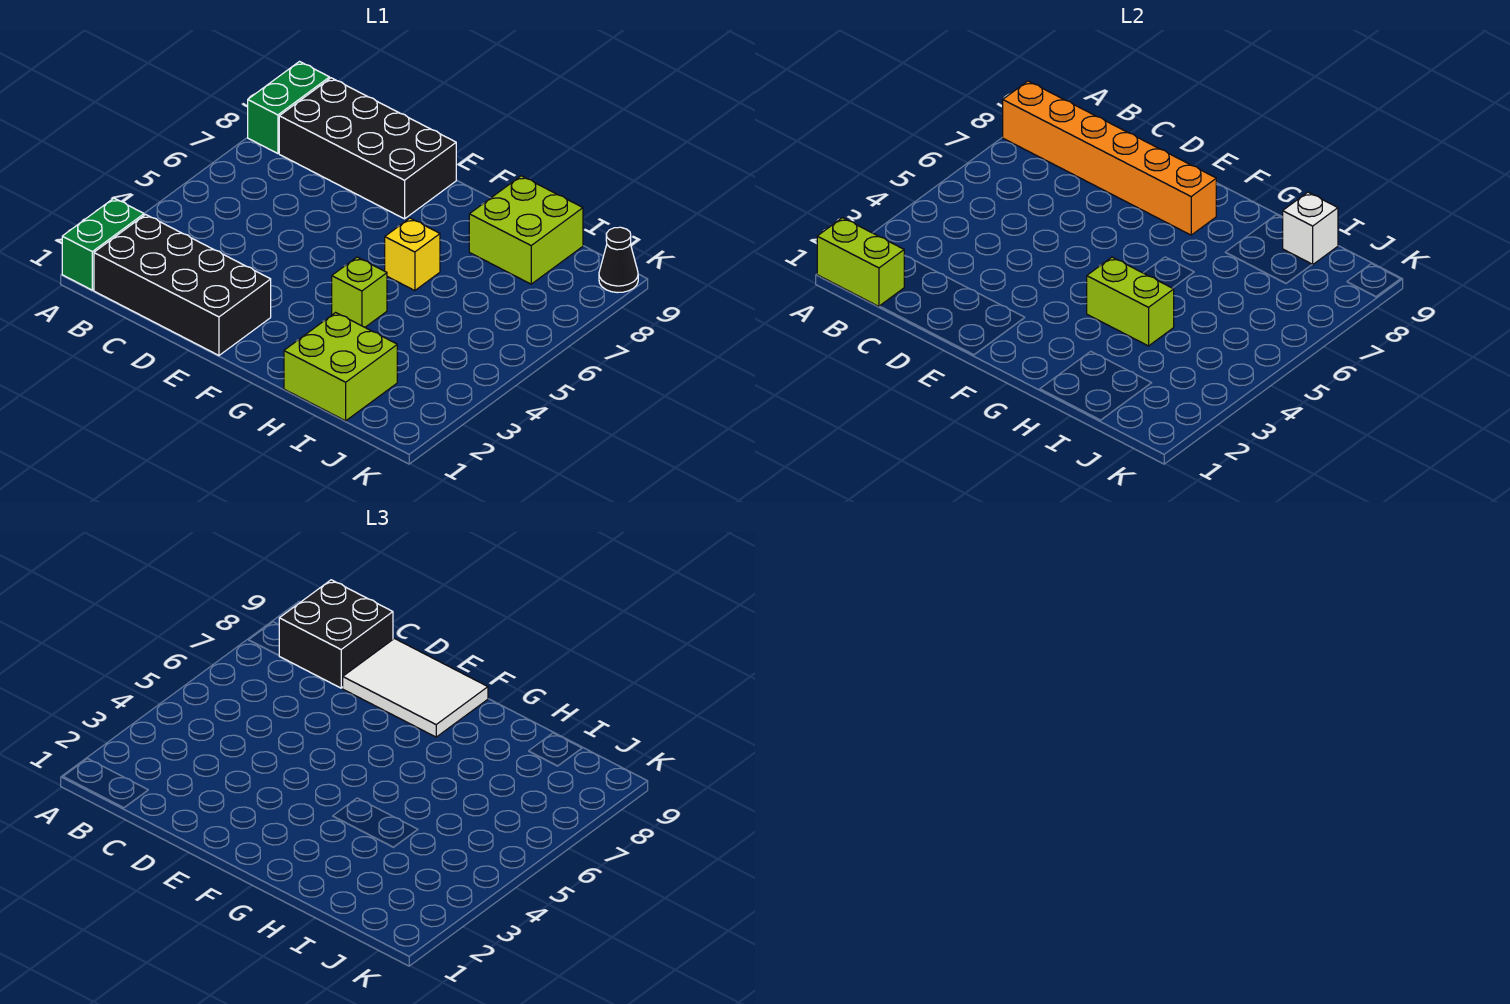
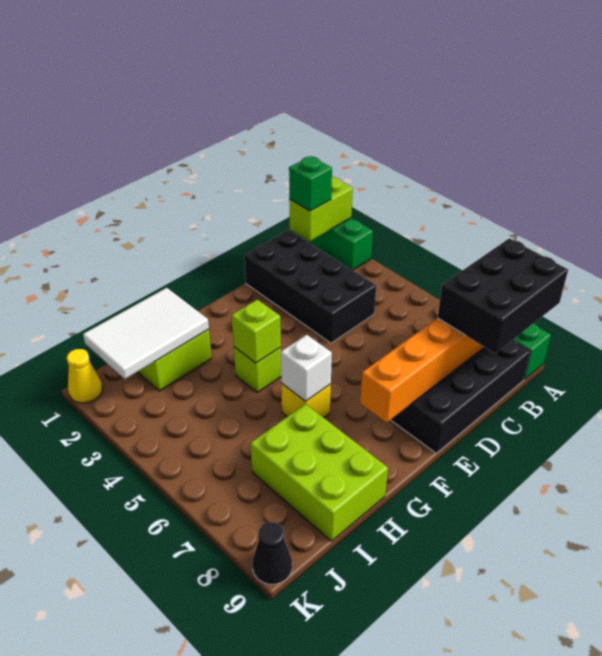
black 2x4 brick [94,215,271,355] -> black 2x4 brick turned to [244,230,376,343]
none -> green 1x1 brick [289,156,332,211]
black 2x2 brick [279,580,393,688] -> black 2x3 brick [438,238,568,353]
white 2x3 tile [343,639,488,737] -> white 2x3 tile moved to [83,288,209,379]
lime 1x2 brick [1087,257,1174,346] -> lime 1x1 brick [231,300,281,363]
lime 2x2 brick [469,176,583,284] -> lime 2x3 brick [250,404,388,541]
white 1x1 brick [1283,192,1338,265] -> white 1x1 brick moved to [281,335,332,402]
none -> yellow 1x1 cone [67,349,102,403]

